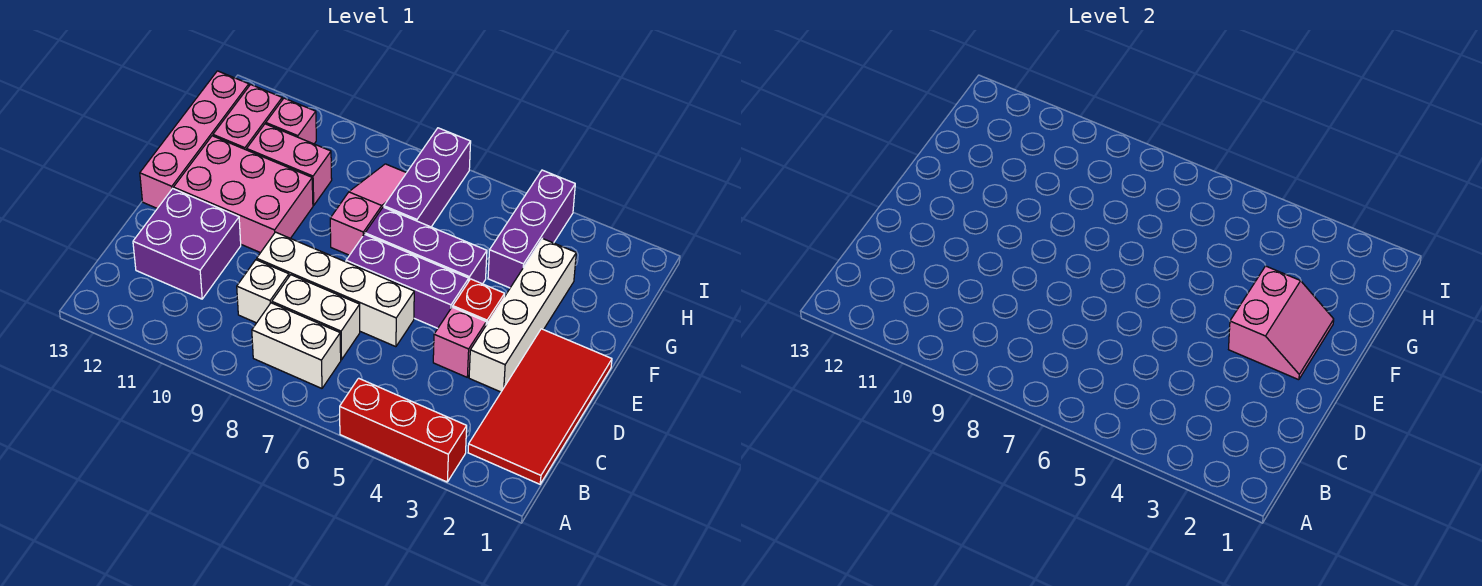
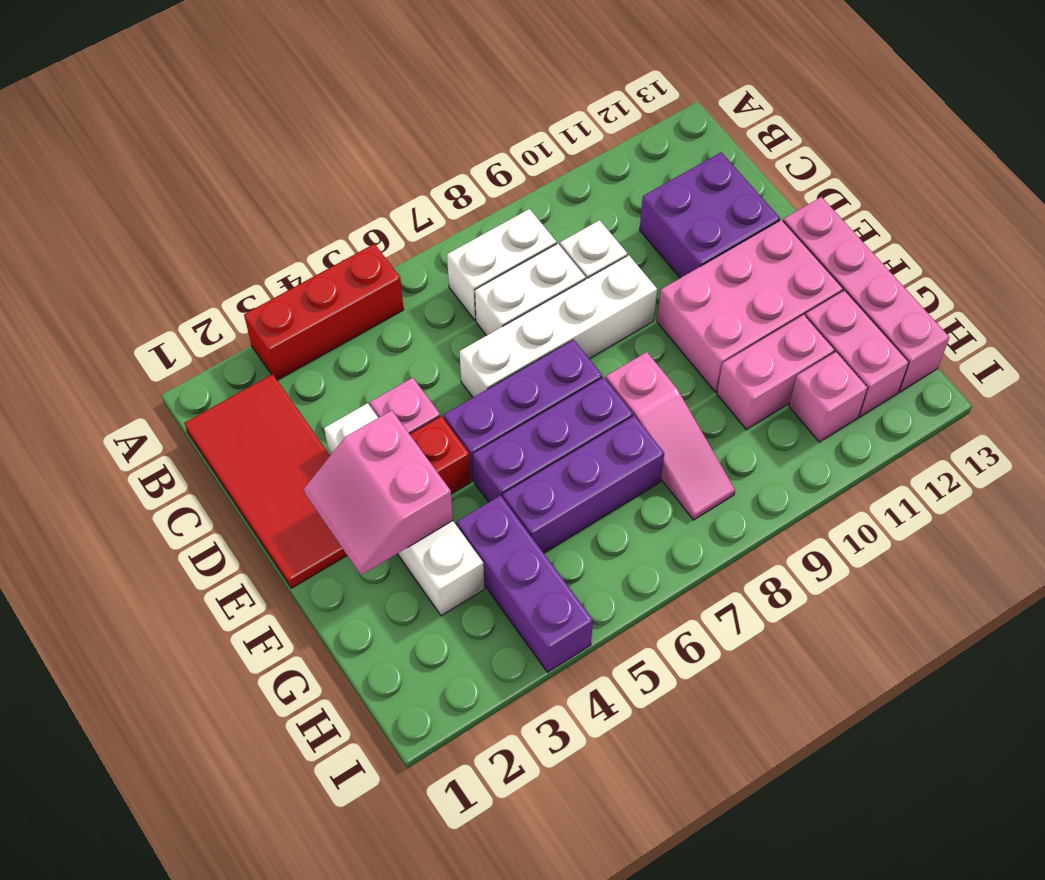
purple 1x3 brick [384,128,471,227] -> purple 1x3 brick turned to [503,416,664,553]

